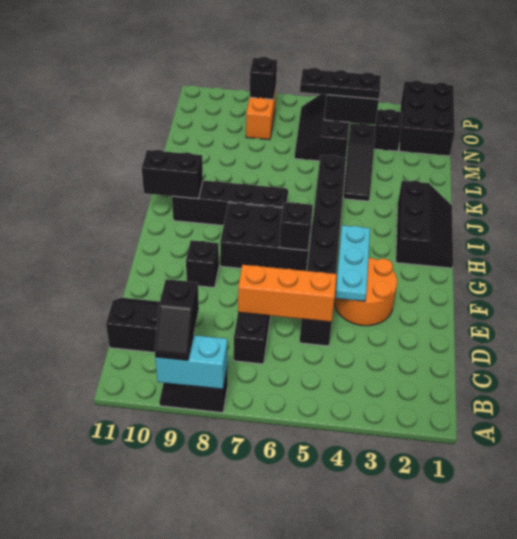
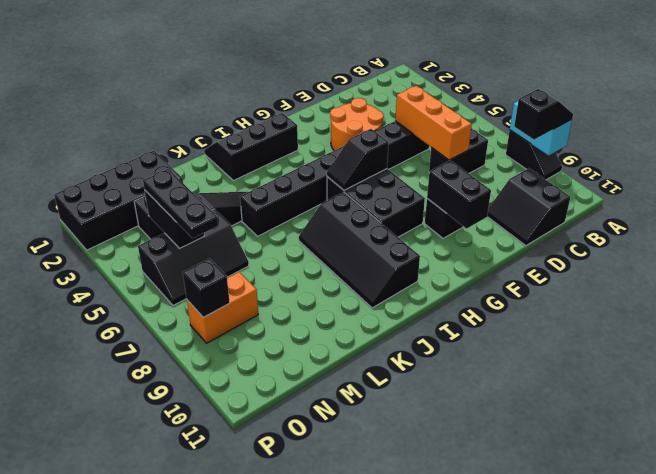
cyan 1x3 plate [335,225,370,301] -> none
black 1x2 brick [142,150,203,199] -> black 1x2 brick moved to [427,160,491,229]
black 2x3 brick [399,80,455,156] -> black 2x4 brick [54,151,183,250]

